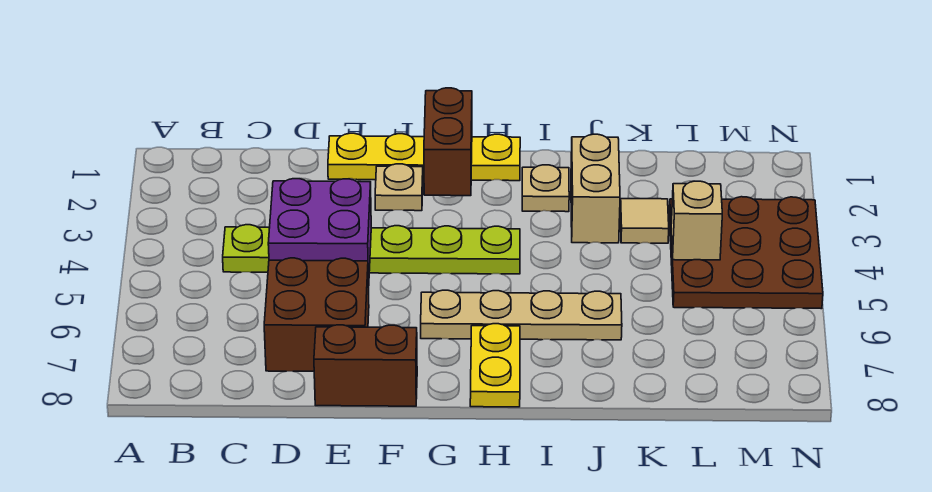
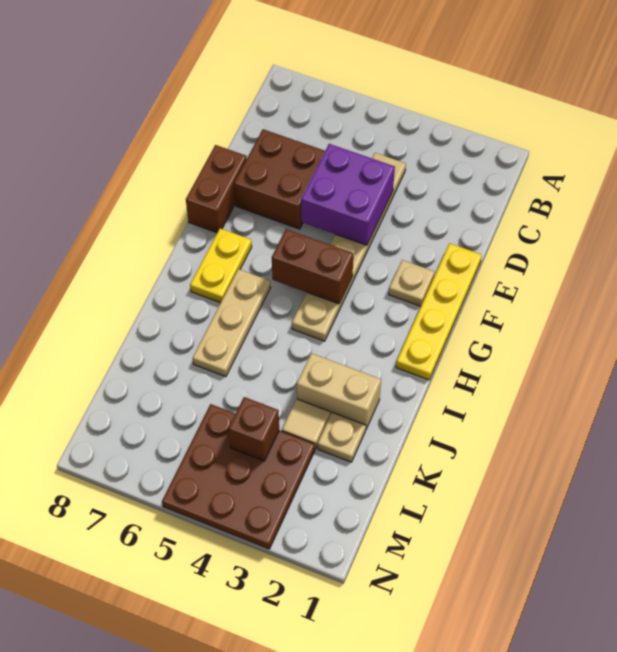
lime 1x6 plate [223,225,520,274] -> tan 1x6 plate [292,153,406,341]
brown 1x2 brick [424,88,472,196] -> brown 1x2 brick moved to [272,229,353,304]
tan 1x4 plate [421,290,622,340] -> tan 1x3 plate [193,269,271,377]
yellow 1x2 plate [470,324,520,407] -> yellow 1x2 plate turned to [190,228,252,303]
tan 1x1 plate [522,165,569,212] -> tan 1x1 plate moved to [318,413,366,462]
tan 1x1 brick [671,181,722,260] -> brown 1x1 brick [228,397,279,461]

